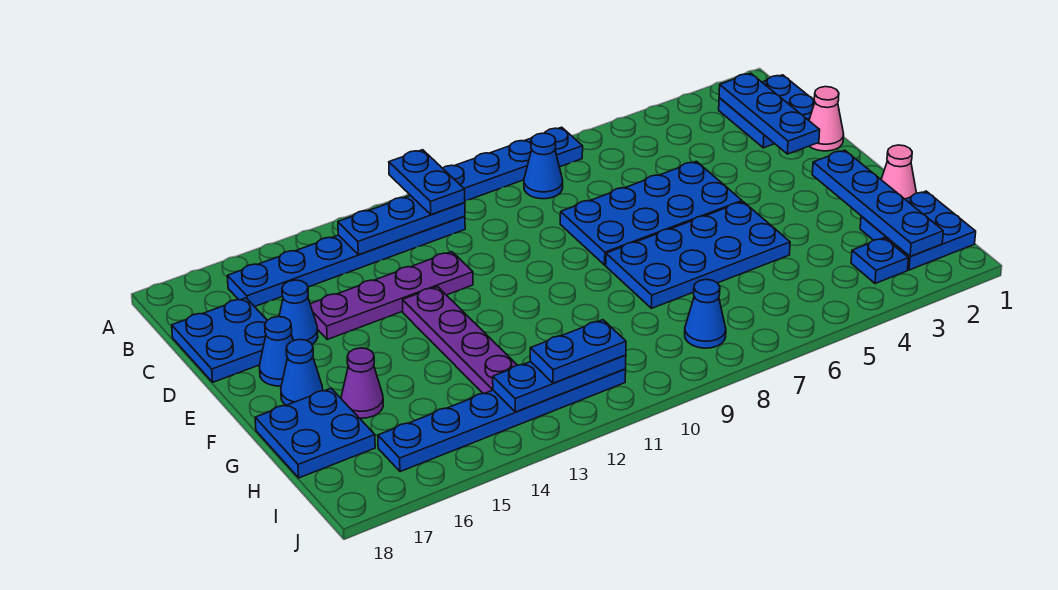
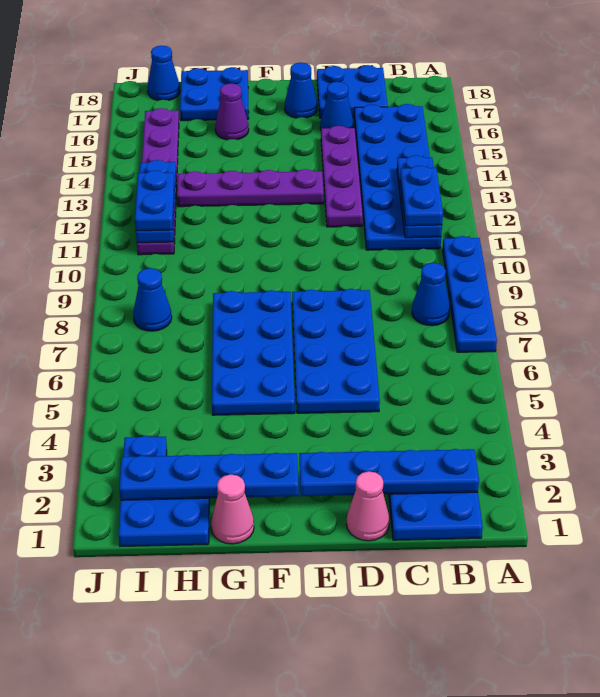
blue 1x2 plate [389,150,465,215] -> blue 1x2 plate turned to [400,166,443,226]
blue 1x3 plate [719,73,820,154] -> blue 1x4 plate [299,449,479,496]
blue 1x6 plate [227,216,465,307] -> blue 2x6 plate [354,104,441,250]
blue 1x1 cone [281,339,323,405] -> blue 1x1 cone moved to [147,46,180,100]
blue 1x6 plate [378,369,626,472] -> purple 1x6 plate [137,108,179,255]

